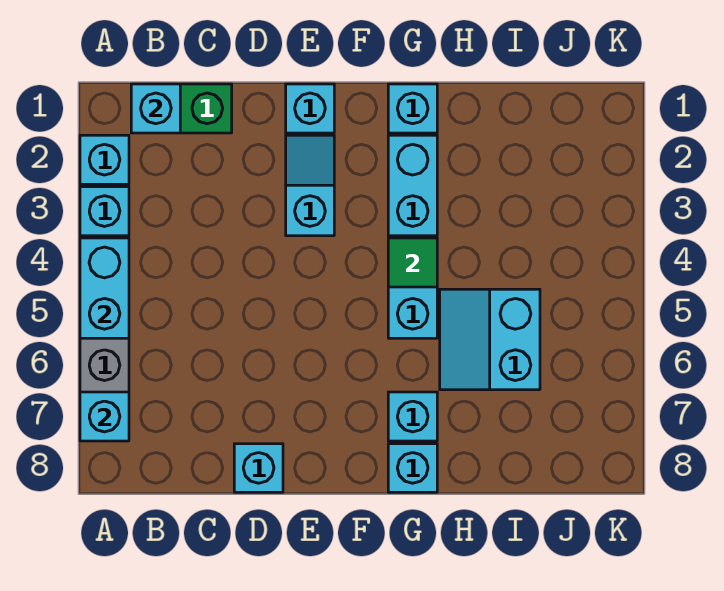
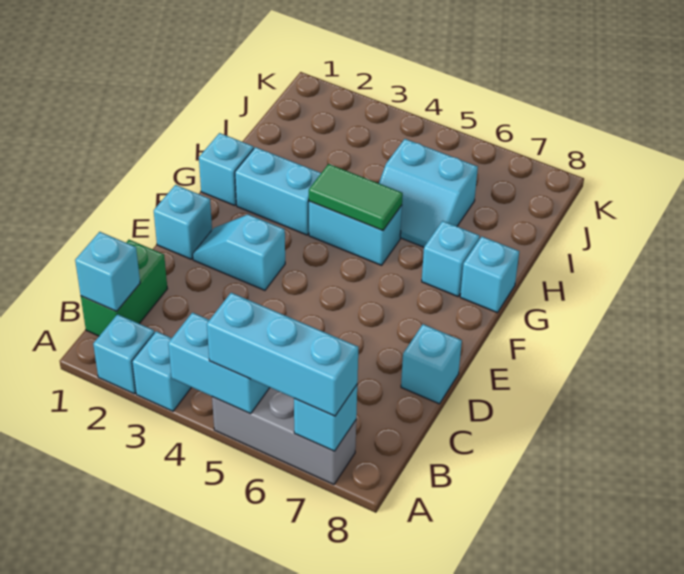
none -> cyan 1x3 brick [207,293,358,416]
green 1x1 tile [388,238,437,287] -> green 1x2 tile [309,164,403,231]

